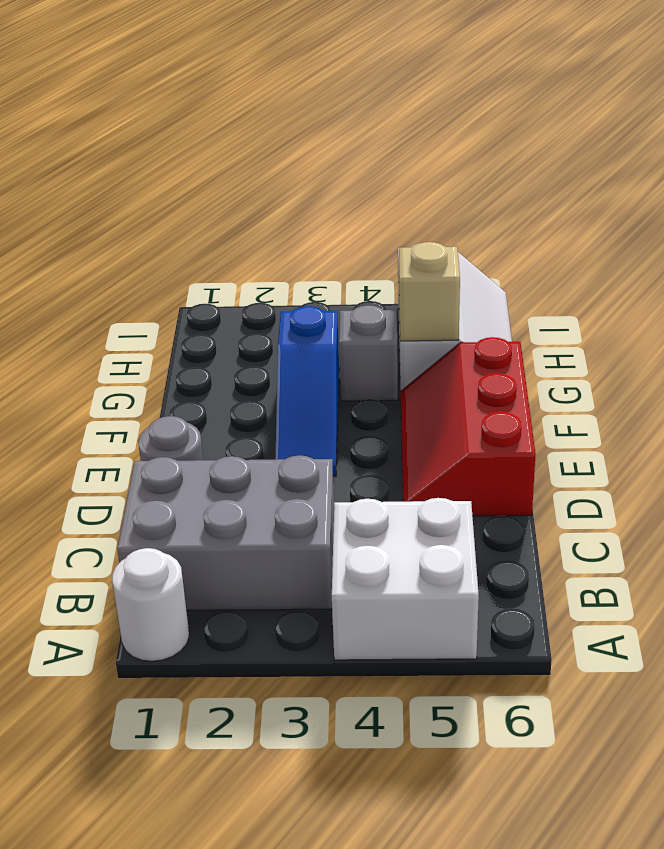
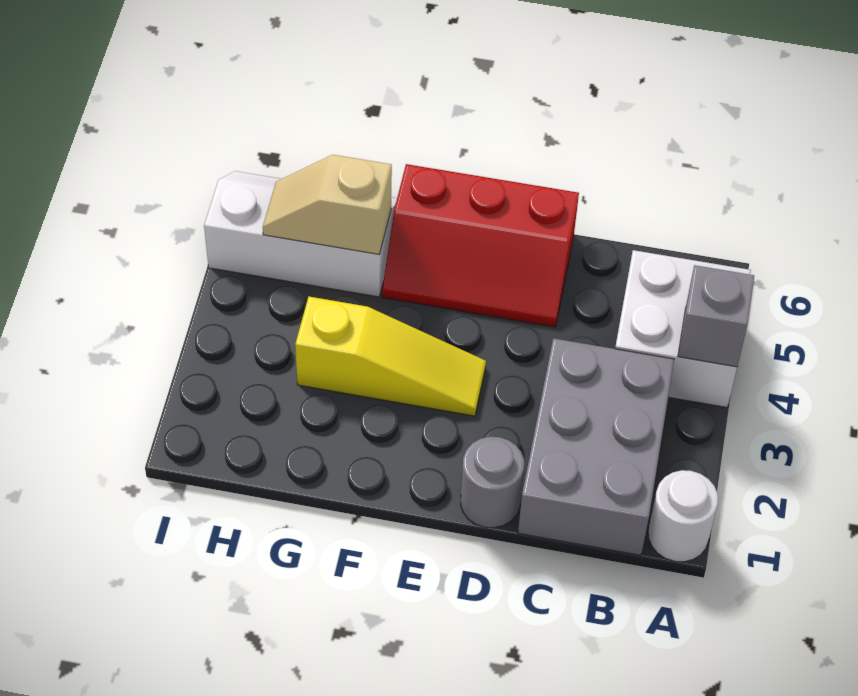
blue 1x3 slope [275,306,339,476] -> yellow 1x3 slope [295,297,486,416]
grey 1x1 brick [339,305,398,401] -> grey 1x1 brick moved to [678,265,754,367]

